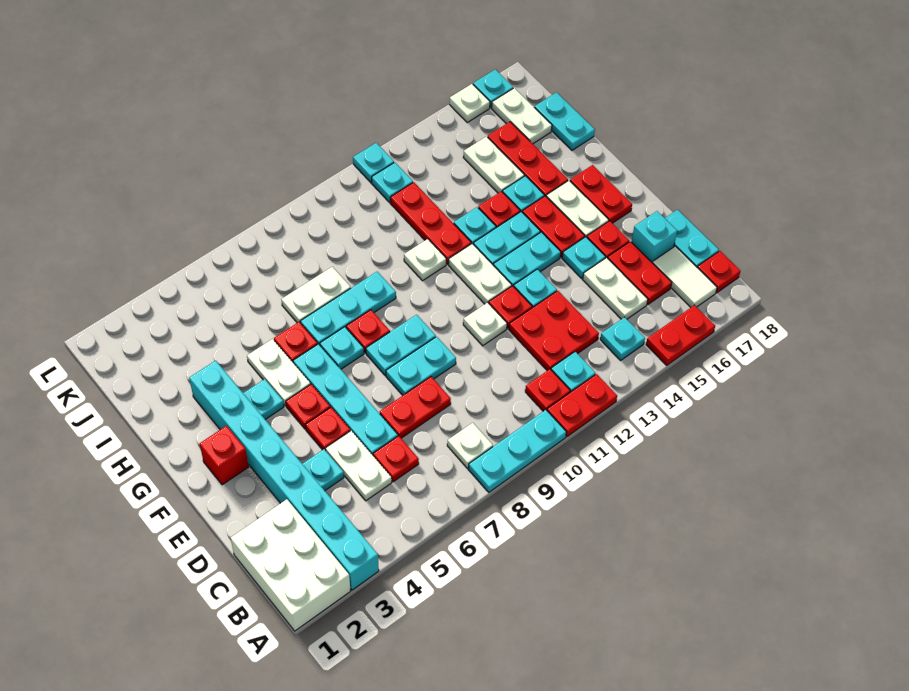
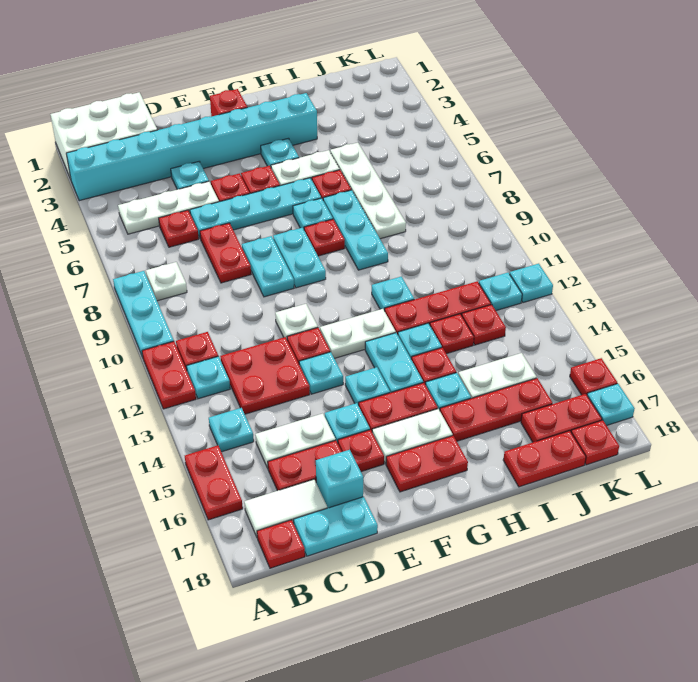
white 1x2 plate [325,431,392,501] -> white 1x3 plate [118,181,219,234]
cyan 1x2 plate [493,232,561,287] -> cyan 1x1 plate [345,367,390,405]
white 1x1 plate [404,239,446,281] -> cyan 1x1 plate [372,277,414,311]
white 1x2 plate [281,267,351,323] -> white 1x4 plate [330,143,406,239]
none -> red 1x1 plate [430,314,474,354]
cyan 1x2 plate [534,92,595,150] -> red 1x2 plate [503,431,586,487]
none -> red 1x1 plate [462,305,506,345]
white 1x2 plate [492,88,552,144] -> red 1x2 plate [521,394,602,442]
none -> red 1x1 plate [571,420,619,465]
white 1x1 plate [449,84,490,122] -> red 1x1 plate [570,358,617,395]

